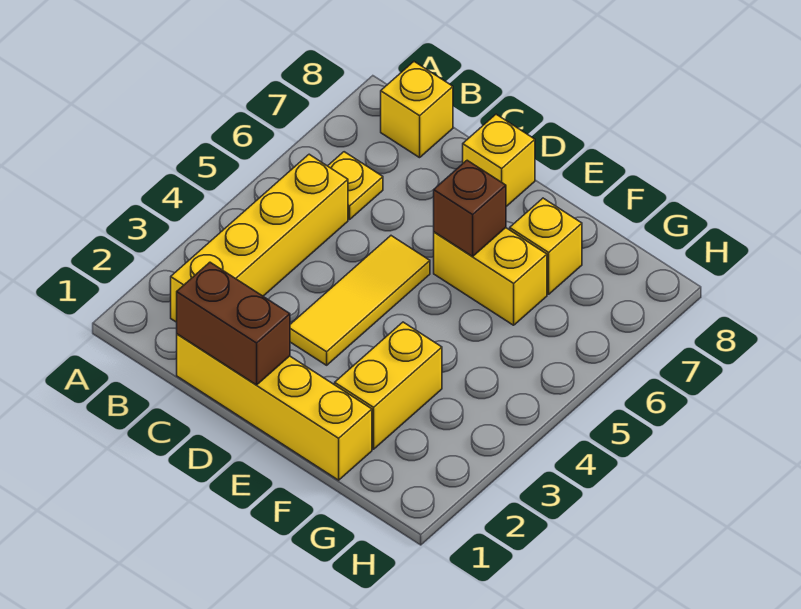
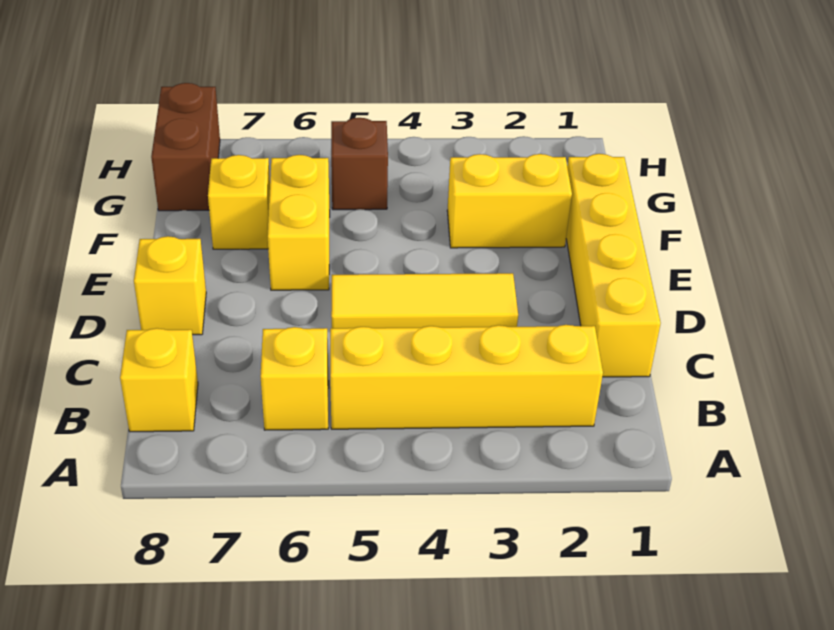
yellow 1x1 plate [328,152,383,219] -> yellow 1x1 brick [261,327,329,430]
brown 1x2 brick [177,262,290,385] -> brown 1x2 brick moved to [151,83,220,211]
brown 1x1 brick [434,160,506,256] -> brown 1x1 brick moved to [331,118,388,210]

